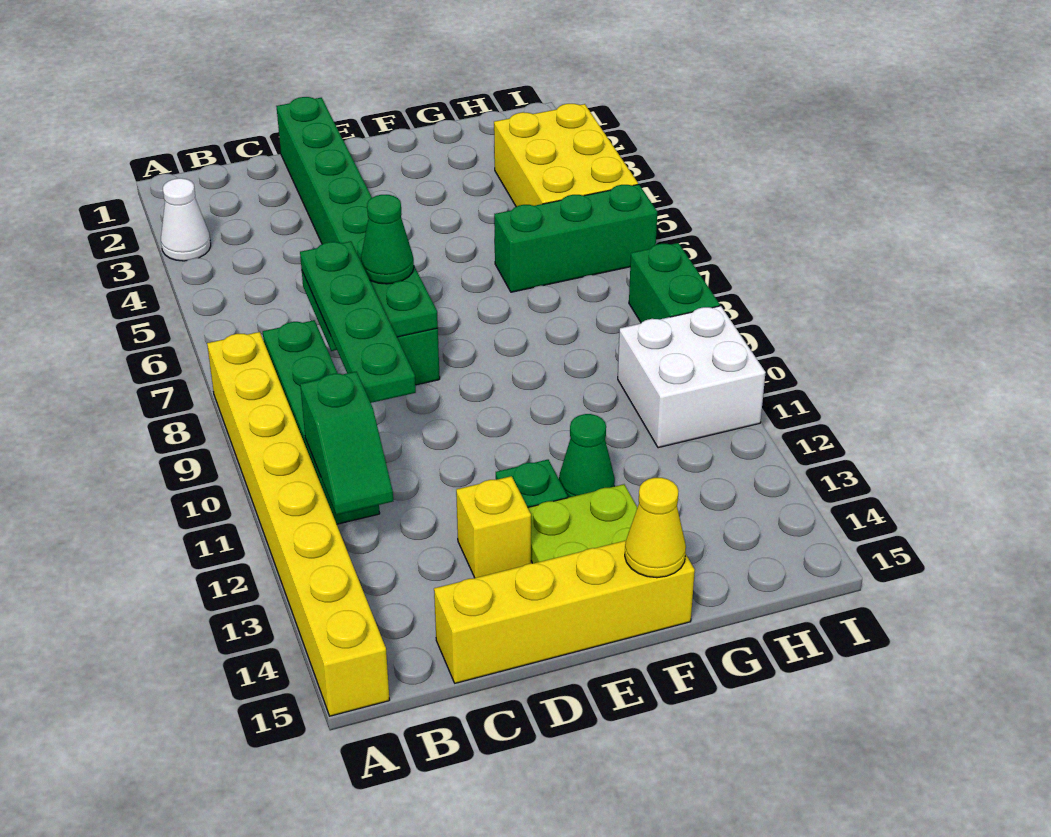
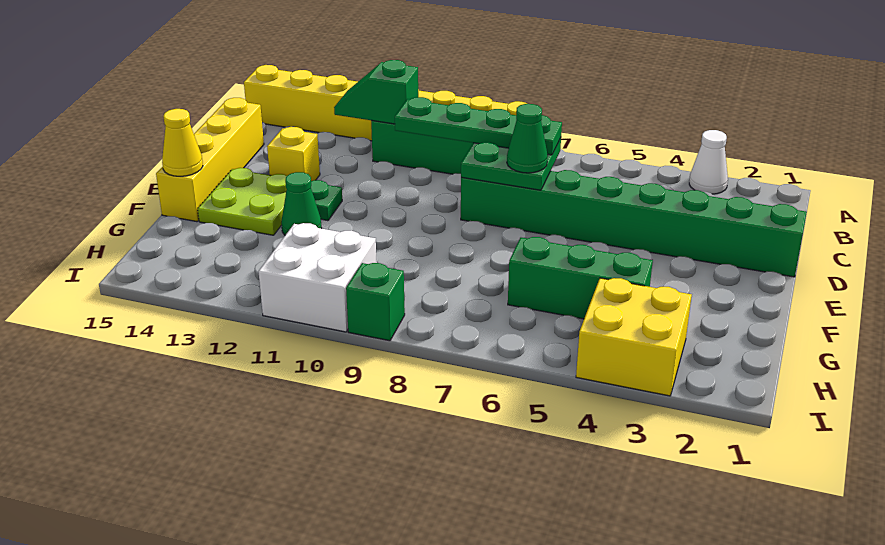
green 1x3 brick [494,184,657,292] -> green 1x3 brick turned to [508,237,653,319]
yellow 2x3 brick [494,104,638,207] -> yellow 2x2 brick [576,278,692,396]
green 1x2 brick [629,243,720,323] -> green 1x1 brick [346,263,405,341]

